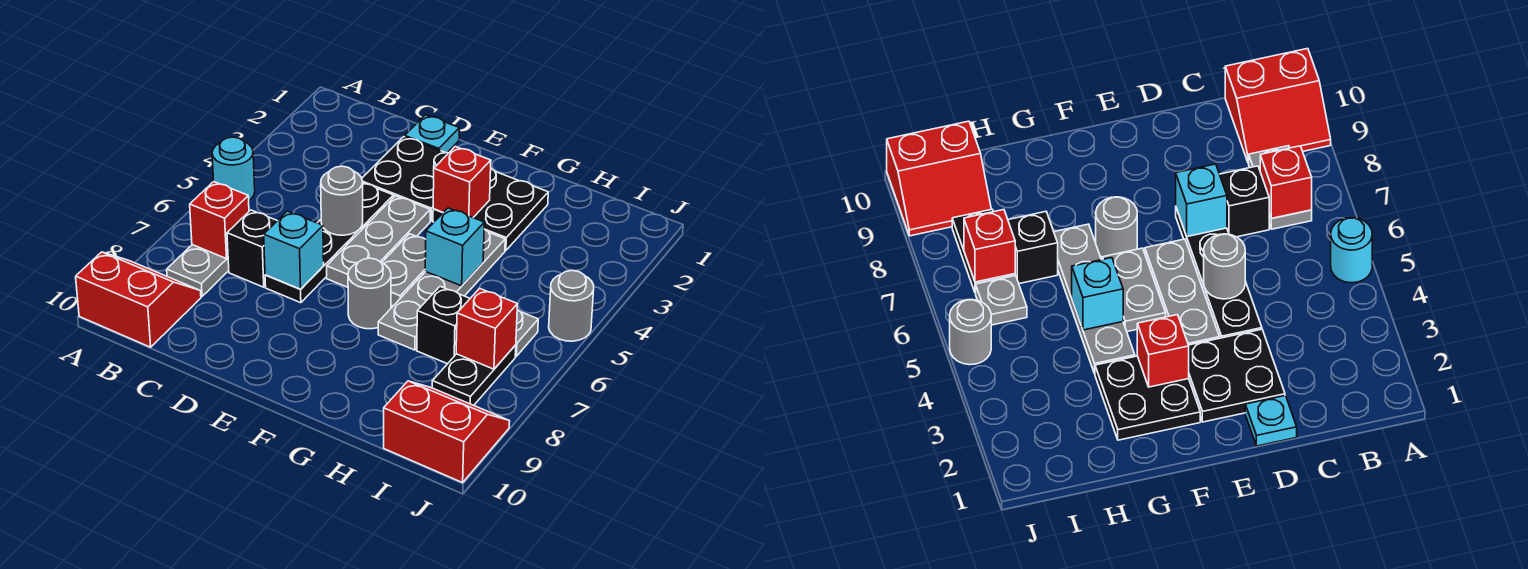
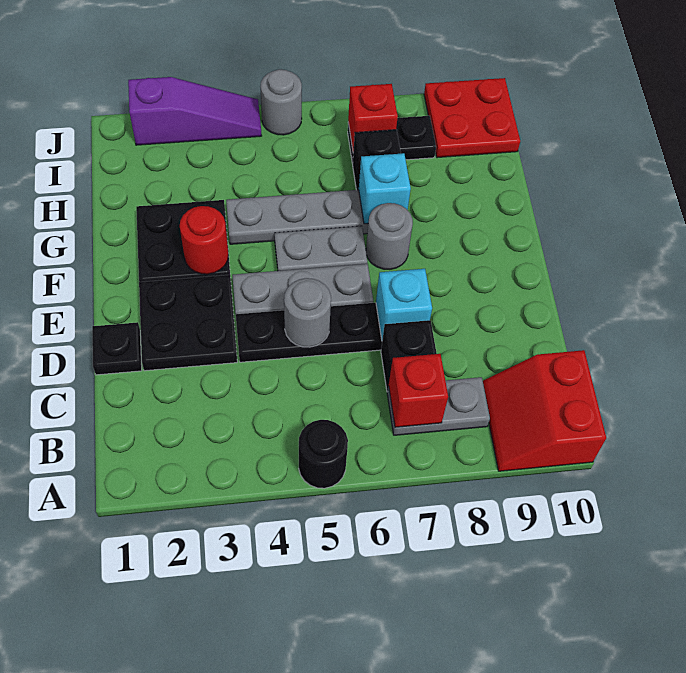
cyan 1x1 round brick [212,137,255,200] -> black 1x1 round brick [299,420,348,488]
cyan 1x1 plate [405,115,459,153] -> black 1x1 plate [92,322,142,375]
red 1x1 brick [433,147,491,217] -> red 1x1 round brick [180,206,228,274]
cyan 1x1 brick [425,208,484,286] -> cyan 1x1 brick moved to [358,153,411,224]
grey 1x1 plate [515,310,538,356] -> none
red 2x2 slope [384,381,510,483] -> red 2x2 plate [424,78,520,158]
none -> purple 1x3 slope [128,77,262,145]

